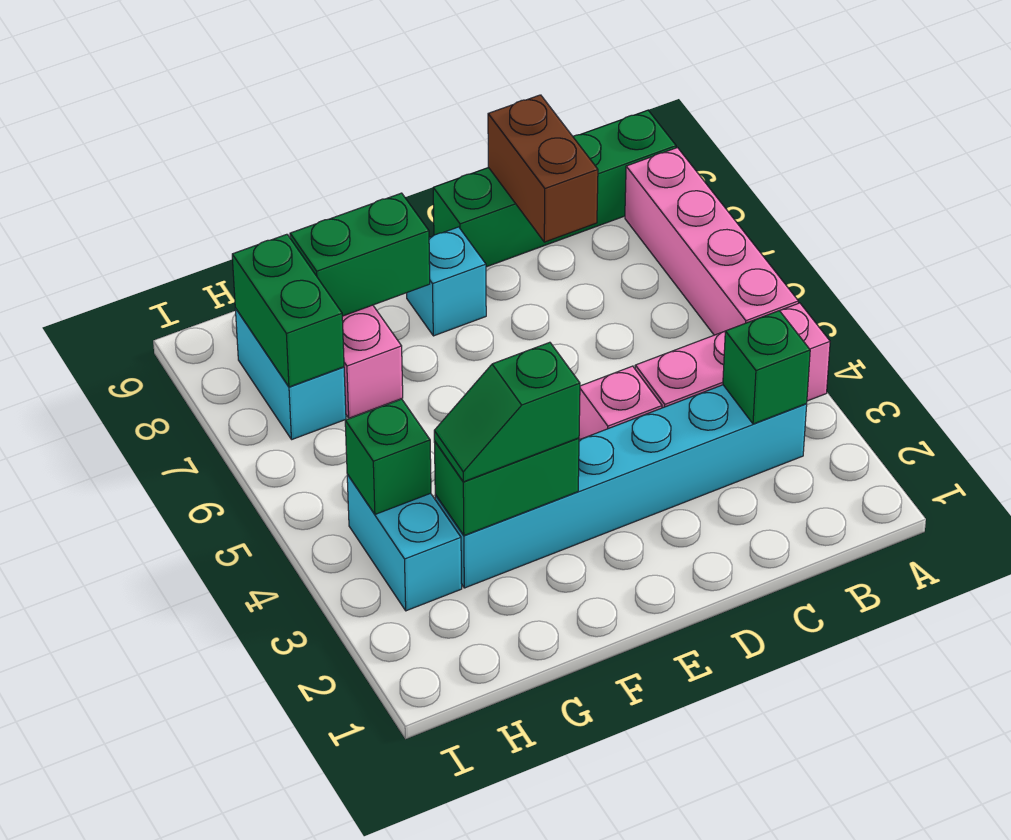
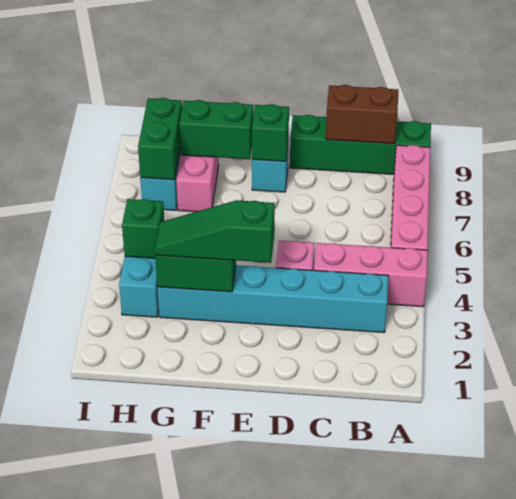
green 1x1 brick [723,311,810,424] -> green 1x1 brick moved to [252,104,289,161]
brown 1x2 brick [488,95,598,242] -> brown 1x2 brick turned to [326,85,398,144]
green 1x2 slope [434,342,580,482] -> green 1x3 slope [155,200,275,263]

